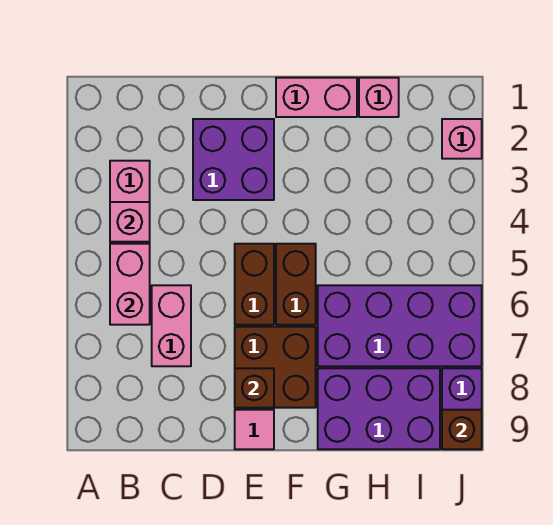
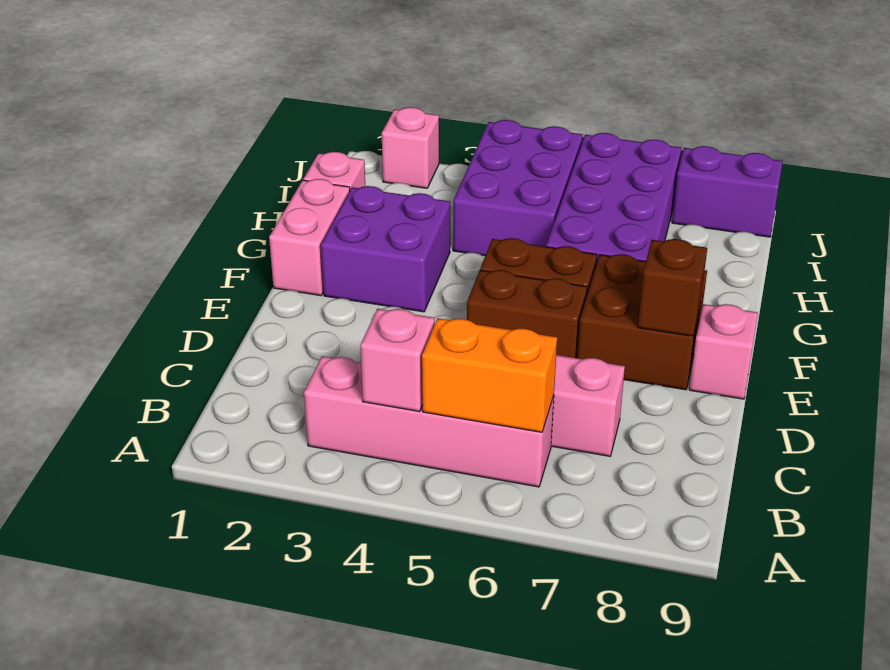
pink 1x2 brick [110,244,150,325] -> orange 1x2 brick [422,318,557,432]
purple 2x2 brick [193,119,274,200] -> purple 2x2 brick moved to [321,186,450,312]
pink 1x1 tile [235,410,274,449] -> pink 1x1 brick [689,304,758,399]
purple 2x3 brick [318,368,440,449] -> purple 2x3 brick moved to [453,120,583,256]
brown 1x1 brick [442,410,482,449] -> none

